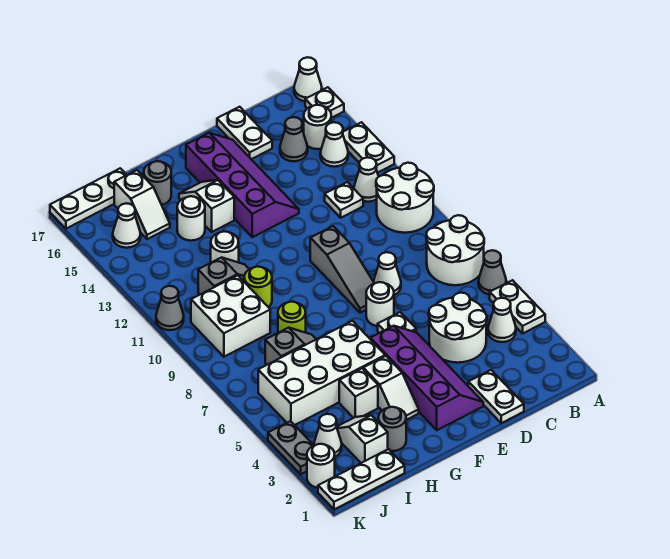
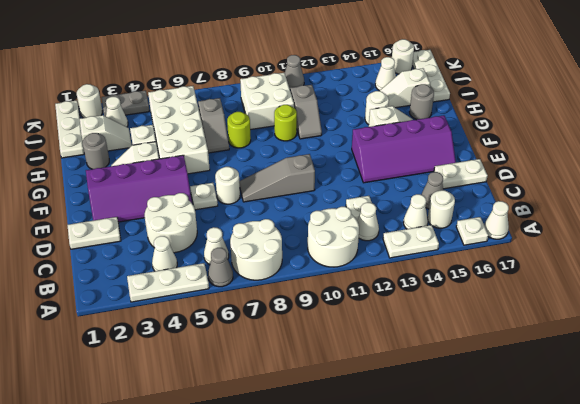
white 1x2 plate [490,280,545,333] -> white 1x3 plate [127,263,209,302]
white 1x1 cone [373,252,401,295] -> white 1x1 cone moved to [204,227,229,265]
white 1x1 round brick [211,231,239,263] -> white 1x1 round brick moved to [392,39,414,74]

